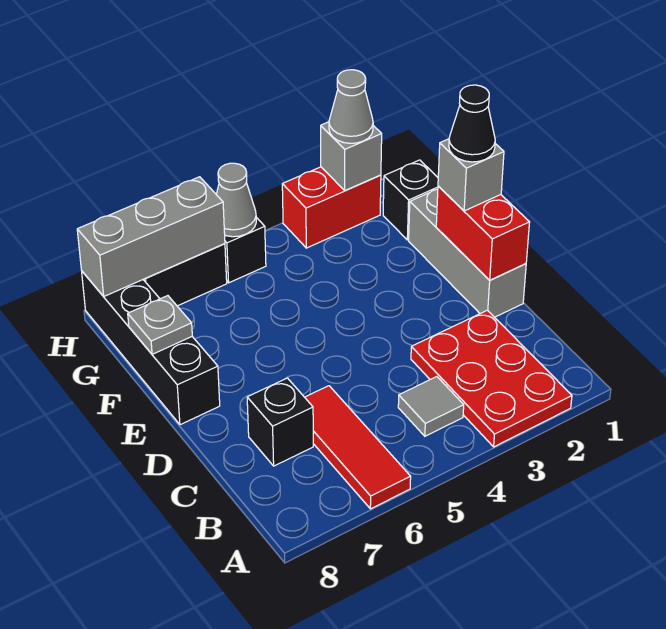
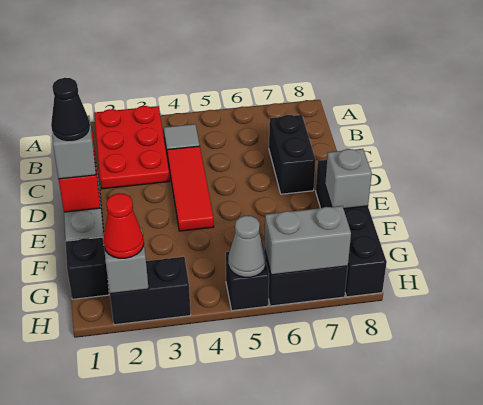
red 1x3 tile [305,386,411,509] -> red 1x3 tile moved to [167,146,214,231]
black 1x1 brick [247,378,313,466] -> black 1x2 brick [269,115,316,194]
grey 1x1 plate [128,296,192,354] -> grey 1x1 brick [325,149,372,209]
red 1x2 brick [282,167,381,248] -> black 1x2 brick [110,257,191,325]
grey 1x1 cone [329,70,373,143] -> red 1x1 cone [103,193,144,258]
grey 1x3 brick [77,177,225,296] -> grey 1x2 brick [265,206,351,275]

